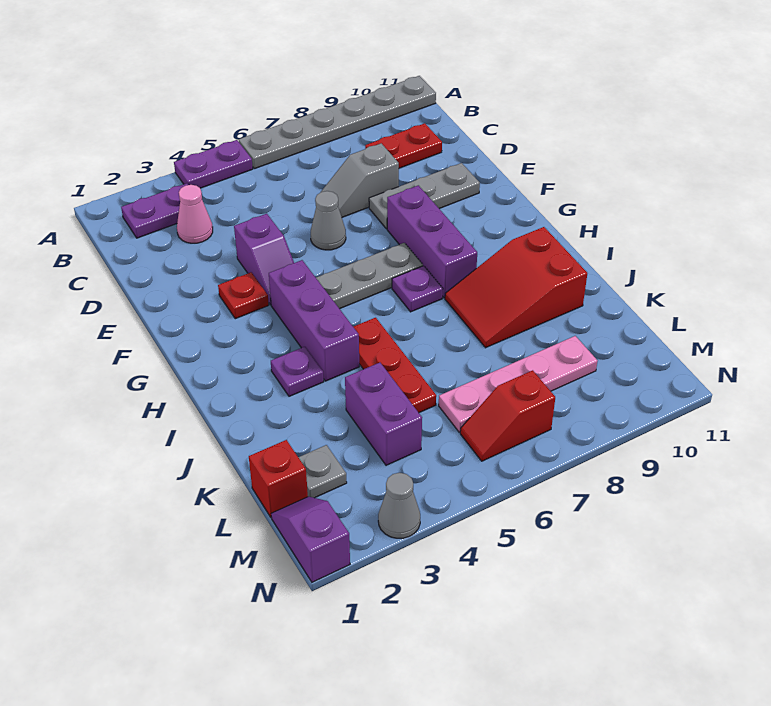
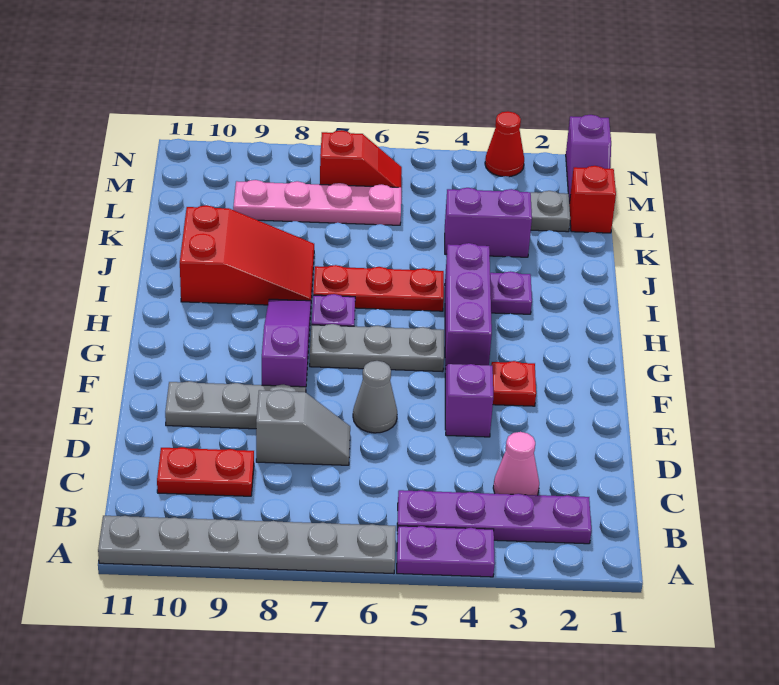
purple 1x2 plate [121,183,188,238] -> purple 1x4 plate [397,490,591,544]
purple 1x3 brick [387,185,477,298] -> purple 1x3 slope [262,299,311,387]
red 1x3 plate [354,318,436,413] -> red 1x3 plate turned to [313,265,444,311]
purple 1x2 brick [345,362,422,465] -> purple 1x2 brick turned to [445,188,532,257]
grey 1x1 cone [378,473,420,538] -> red 1x1 cone [485,111,524,177]

